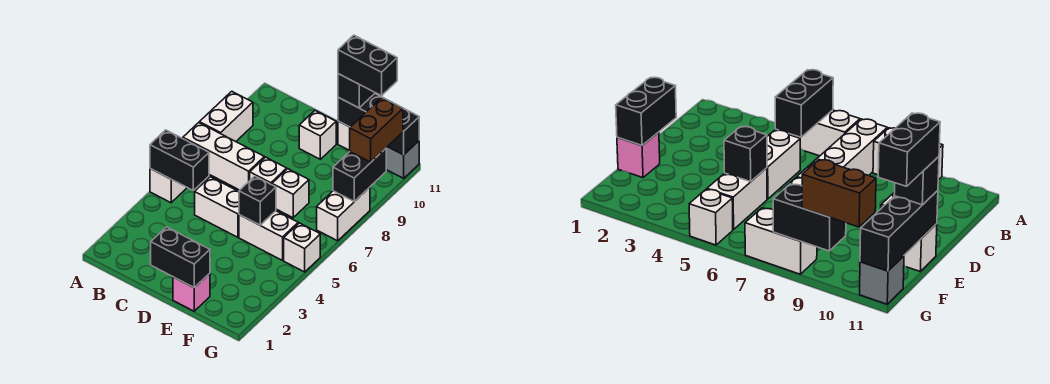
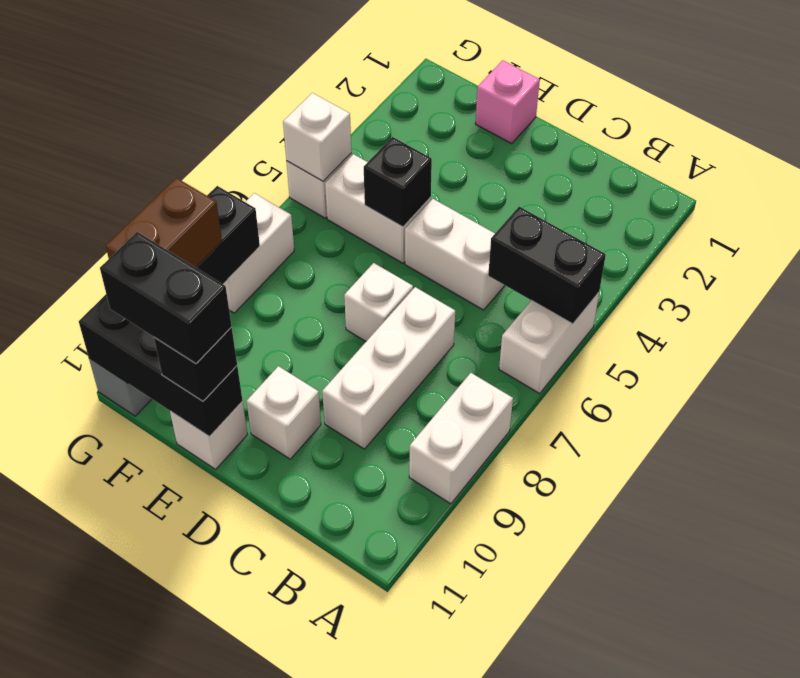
white 1x3 brick [183,123,264,190] -> white 1x3 brick turned to [322,287,455,449]
black 1x2 brick [151,227,210,288] -> none
white 1x1 brick [272,169,309,218] -> white 1x1 brick moved to [283,93,351,181]

